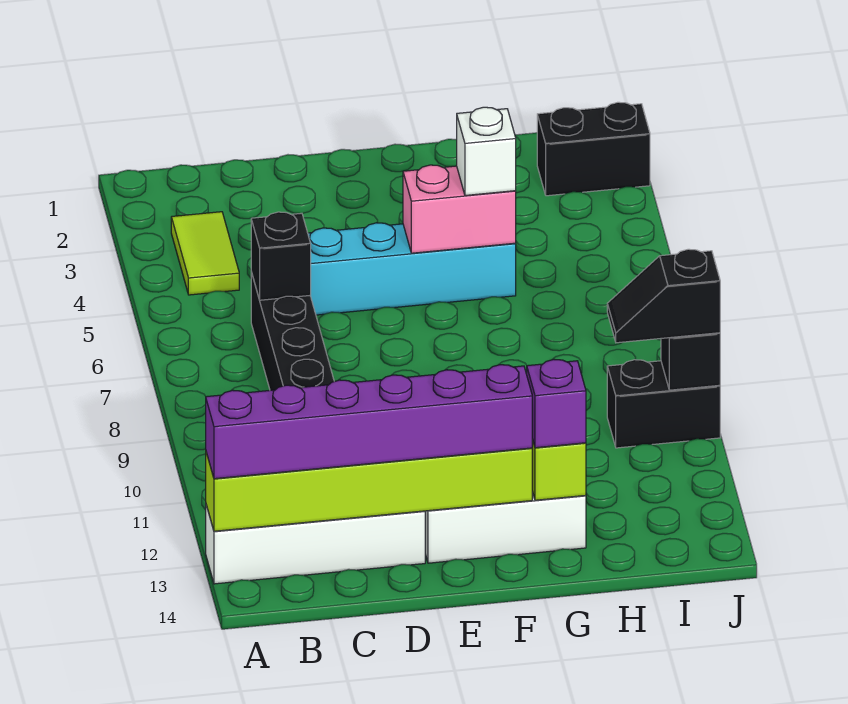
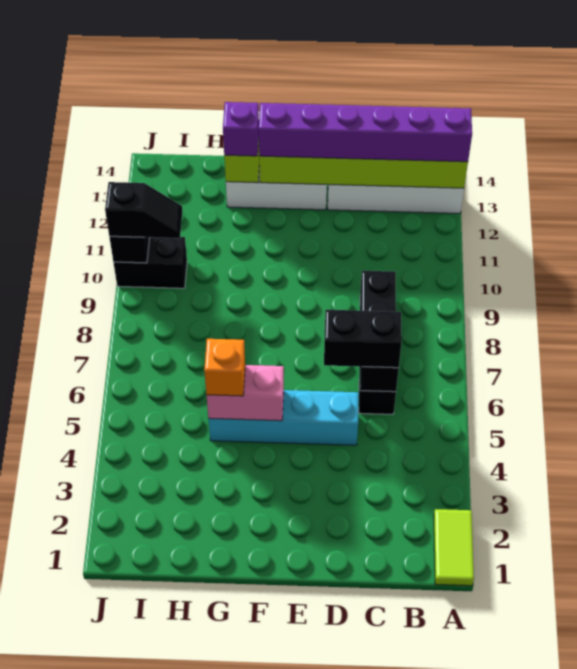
lime 1x2 tile [171,212,239,295] -> lime 1x2 tile moved to [434,509,474,586]
white 1x1 brick [457,107,516,195] -> orange 1x1 brick [204,339,245,396]
black 1x2 brick [537,102,650,196] -> black 1x2 brick moved to [324,310,402,368]

